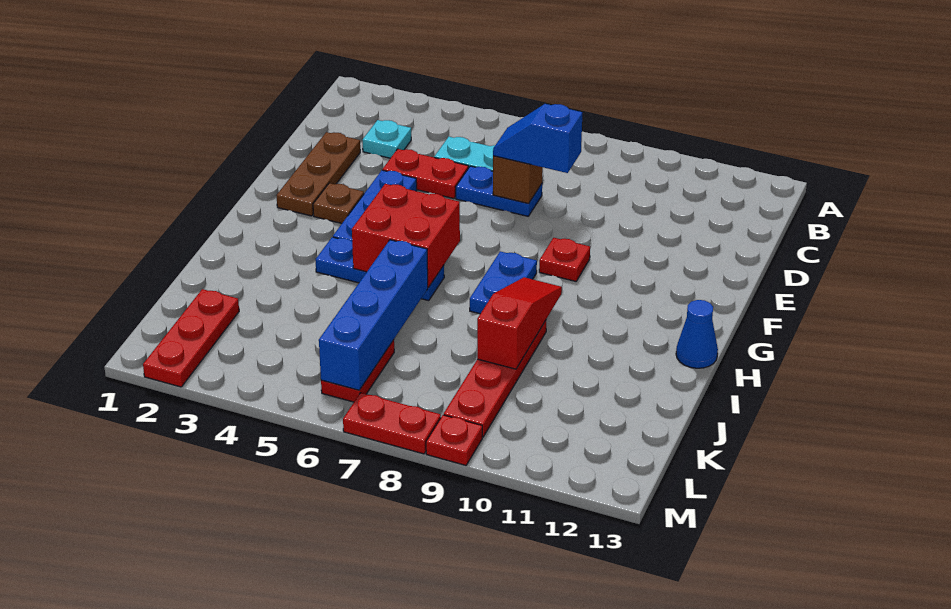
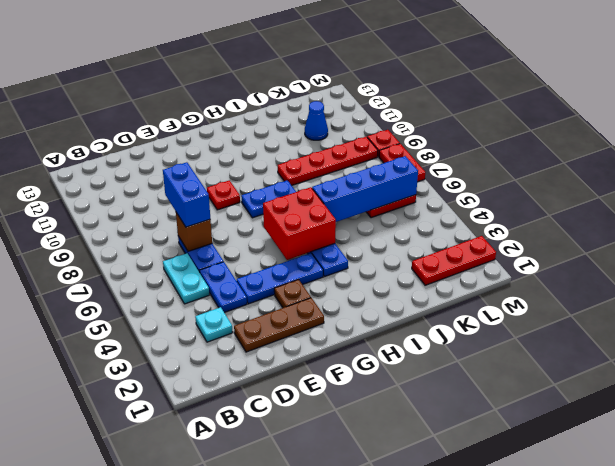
red 1x2 plate [382,149,468,199] -> blue 1x2 plate [200,262,247,313]
blue 1x2 slope [493,104,582,173] -> blue 1x2 brick [163,162,210,227]
red 1x3 slope [477,277,562,369] -> none
blue 1x1 cone [676,300,718,368] -> blue 1x1 cone moved to [305,101,328,140]

